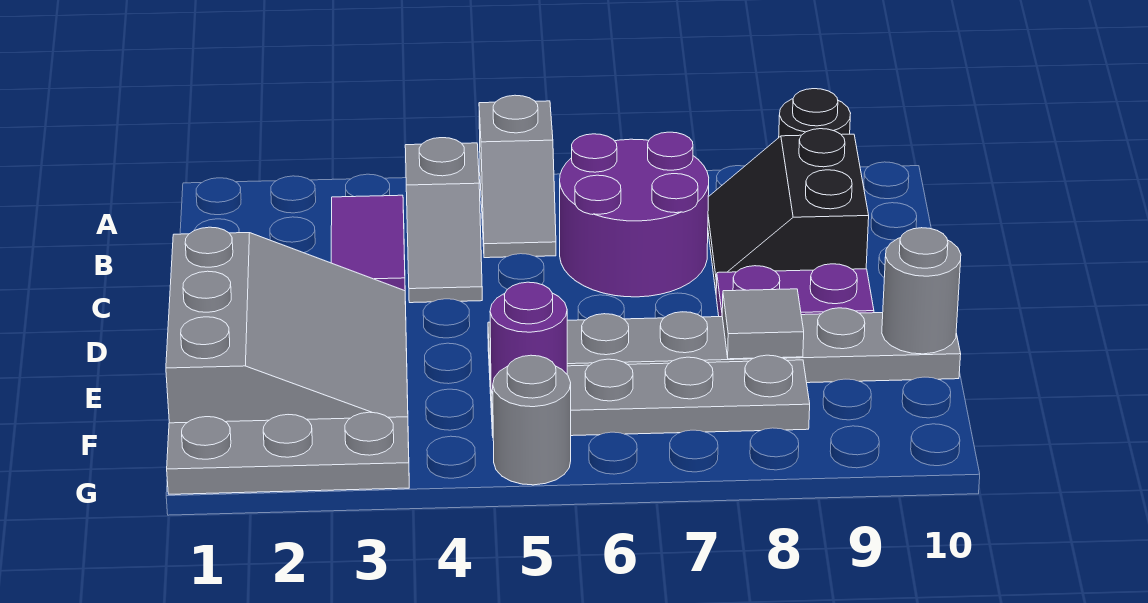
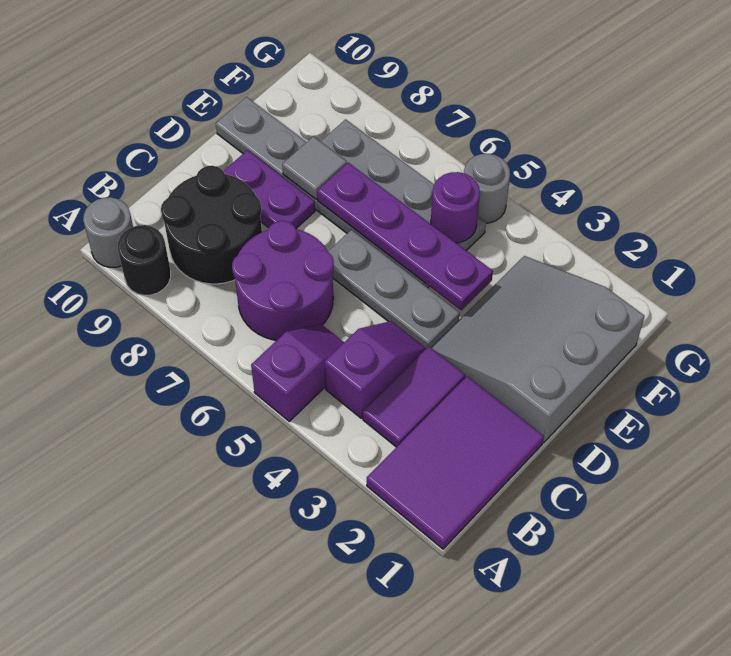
none -> purple 2x3 tile [367,376,544,549]
grey 1x2 slope [479,95,556,258] -> purple 1x2 slope [251,324,344,421]
grey 1x2 slope [405,138,482,303] -> purple 1x2 slope [325,321,426,418]
black 2x2 slope [708,129,869,291] -> black 2x2 round brick [161,166,262,284]
none -> purple 1x4 plate [317,163,493,310]
grey 1x1 round brick [882,228,961,354] -> grey 1x1 round brick moved to [83,197,133,268]
grey 1x3 plate [167,412,409,494] -> grey 1x3 plate moved to [328,230,460,349]

